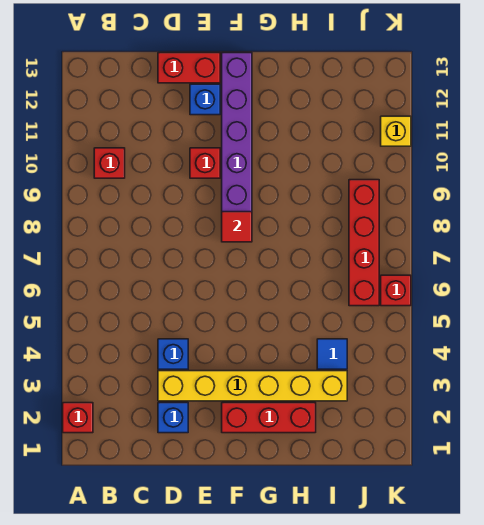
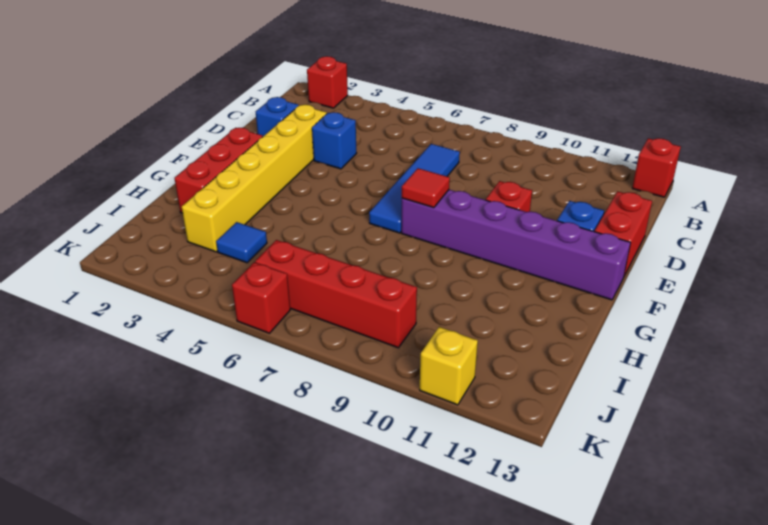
red 1x1 brick [94,148,125,178] -> red 1x1 brick moved to [632,138,681,197]
none -> blue 1x4 tile [369,144,460,233]

